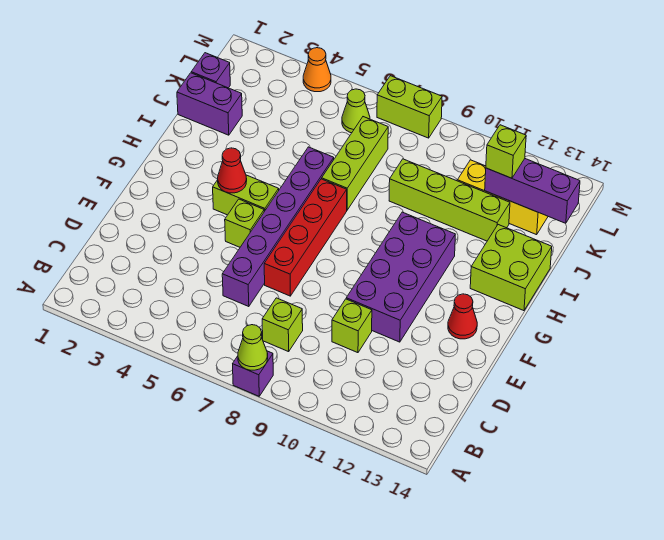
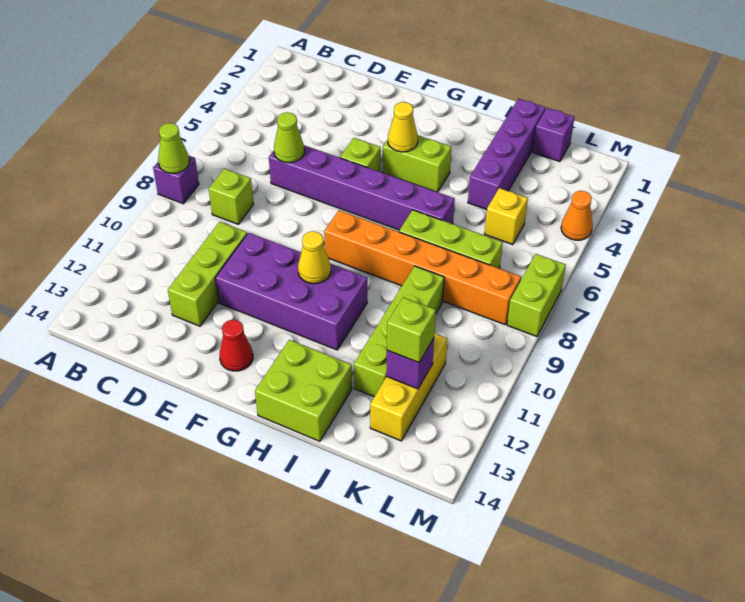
lime 1x1 brick [332,299,372,353] -> lime 1x3 brick [168,222,247,326]
red 1x4 brick [264,179,347,296] -> none
lime 1x2 brick [213,175,279,215] -> lime 1x2 brick turned to [382,135,451,192]
red 1x1 cone [218,148,247,193] -> yellow 1x1 cone [388,102,418,152]
none -> orange 1x6 brick [324,210,521,324]
none -> yellow 1x1 cone [298,231,331,284]
purple 1x2 brick [177,73,242,135] -> purple 1x4 brick [468,99,546,210]
none -> yellow 1x1 brick [485,188,528,245]
purple 1x3 brick [485,159,580,223] -> purple 1x1 brick [386,338,434,389]
lime 1x1 cone [342,89,370,133] -> lime 1x1 cone moved to [274,112,304,163]

